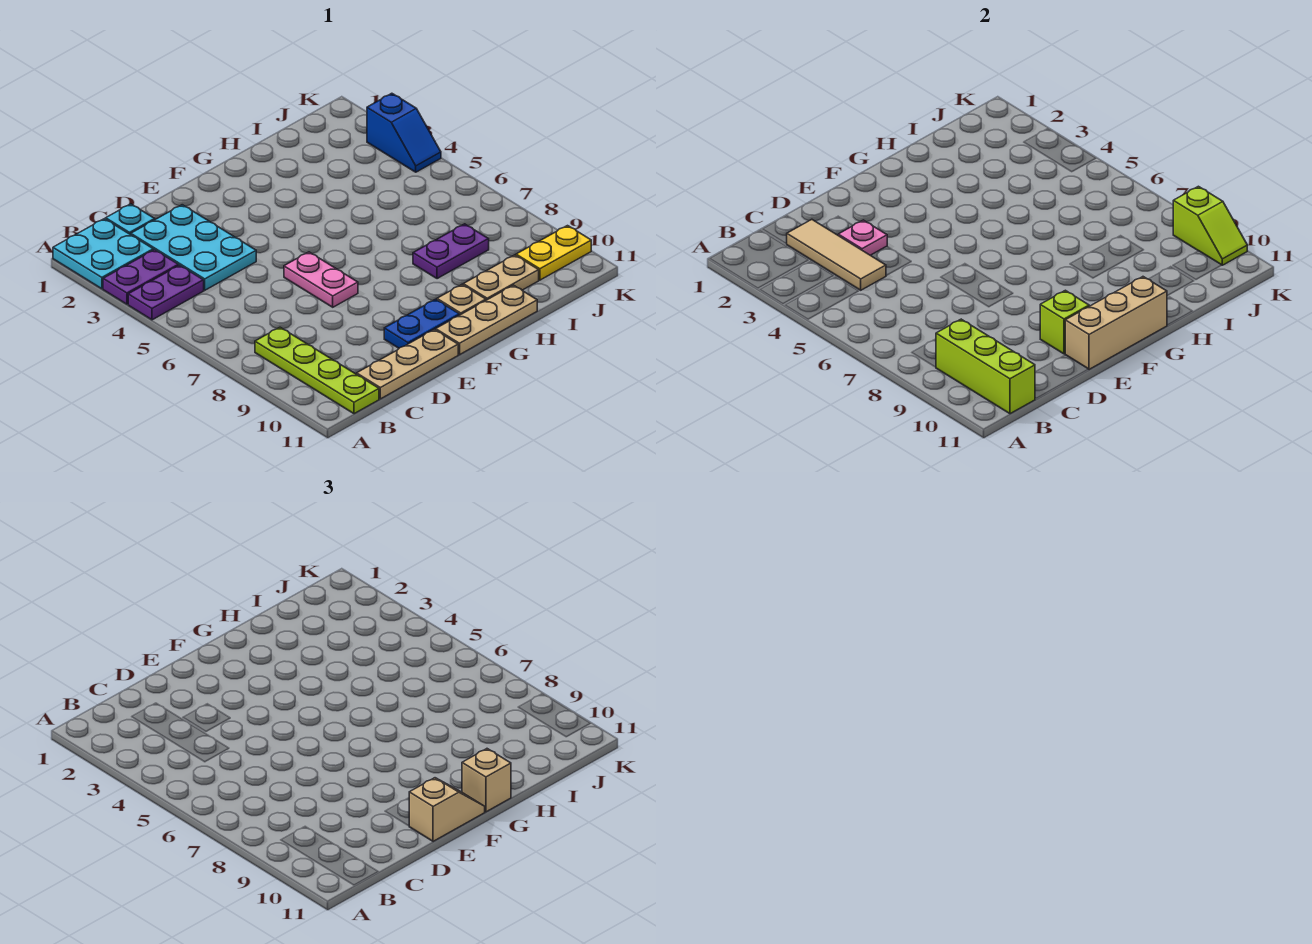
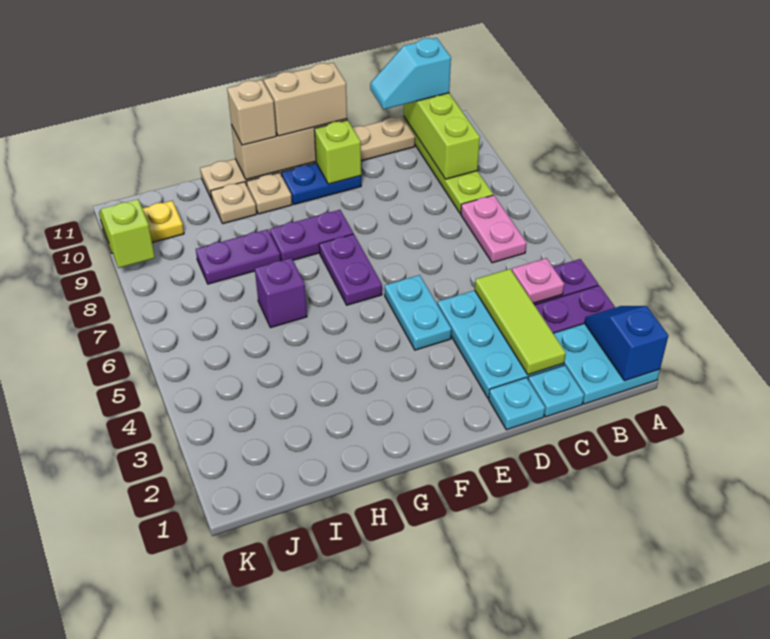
none -> cyan 1x2 slope [370,38,451,109]
tan 1x3 tile [787,219,886,290] -> lime 1x3 tile [475,269,566,375]
none -> cyan 1x1 plate [489,377,545,430]
pink 1x1 plate [838,220,887,255] -> pink 1x1 plate moved to [512,258,564,303]
none -> cyan 1x2 plate [385,275,451,350]
pink 1x2 plate [284,252,358,307] -> pink 1x2 plate moved to [461,195,526,263]
tan 1x2 slope [409,778,485,841] -> tan 1x2 brick [264,63,347,136]
none -> purple 1x2 plate [319,234,382,305]
none -> purple 1x2 plate [270,210,353,261]
none -> purple 1x1 brick [255,258,307,328]
tan 1x2 plate [463,255,539,300] -> tan 1x1 plate [211,182,257,224]
blue 1x2 slope [367,93,441,172] -> blue 1x2 slope moved to [585,306,668,381]

